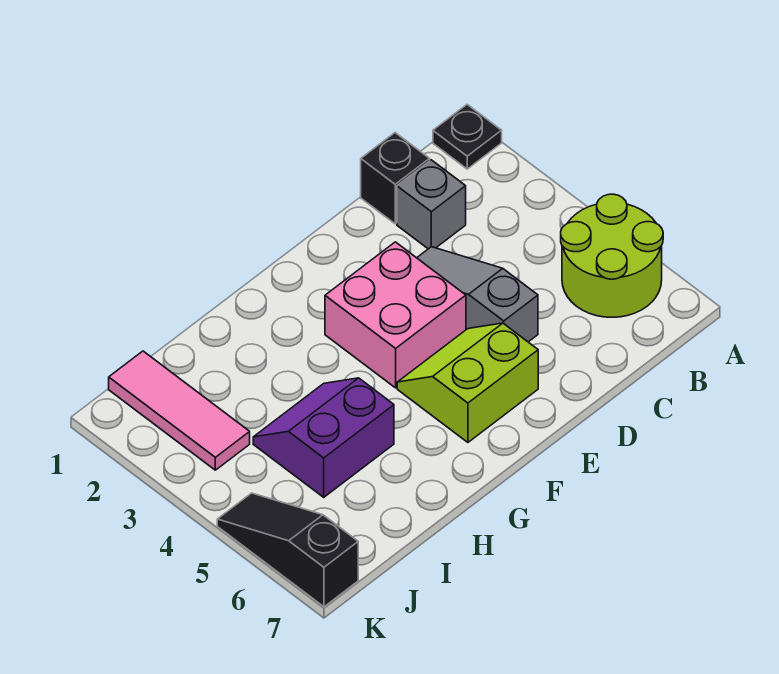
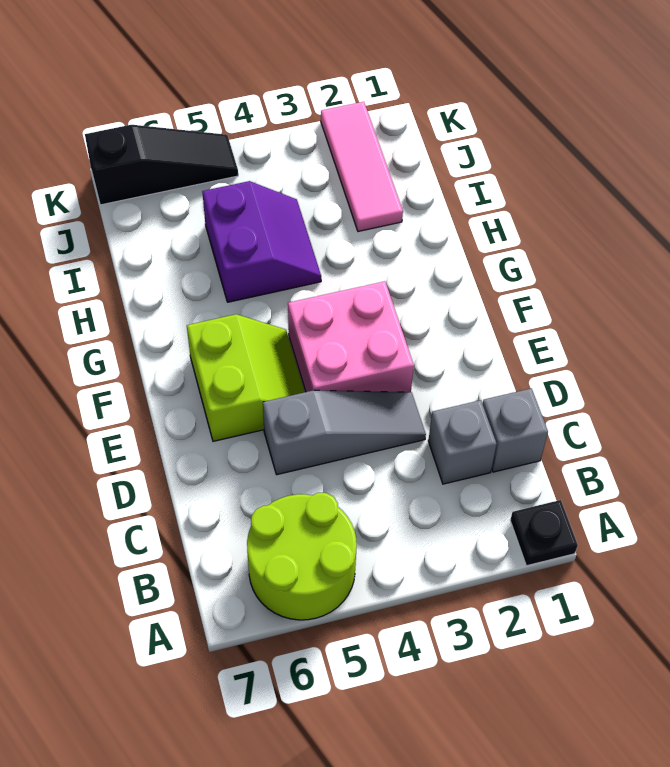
black 1x1 brick [361,133,430,224] -> grey 1x1 brick [483,388,548,472]
pink 1x3 tile [109,351,250,470] -> pink 1x3 tile turned to [321,102,403,231]

